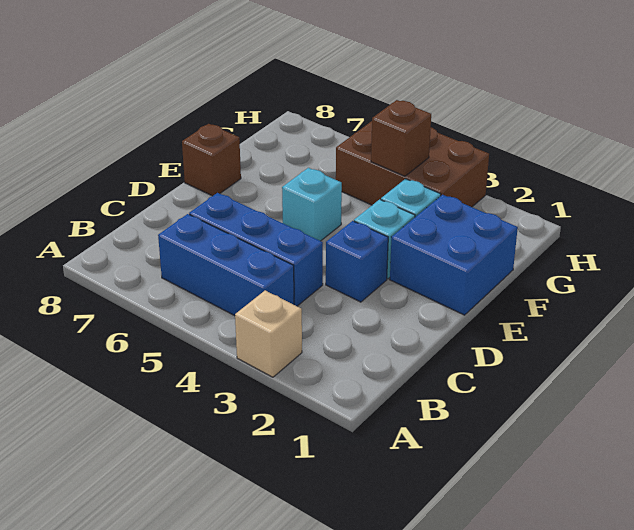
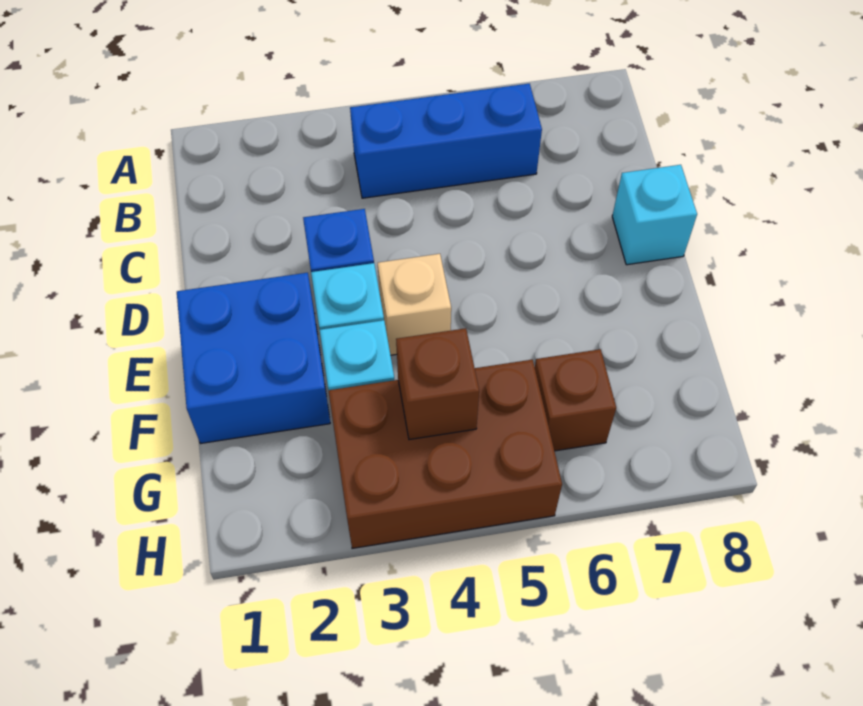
tan 1x1 brick [235,290,302,377] -> tan 1x1 brick moved to [378,254,451,355]
blue 1x3 brick [189,193,323,306] -> none
cyan 1x1 brick [282,168,342,241] -> cyan 1x1 brick moved to [612,165,697,265]
brown 1x1 brick [182,124,241,196] -> brown 1x1 brick moved to [535,349,616,451]

